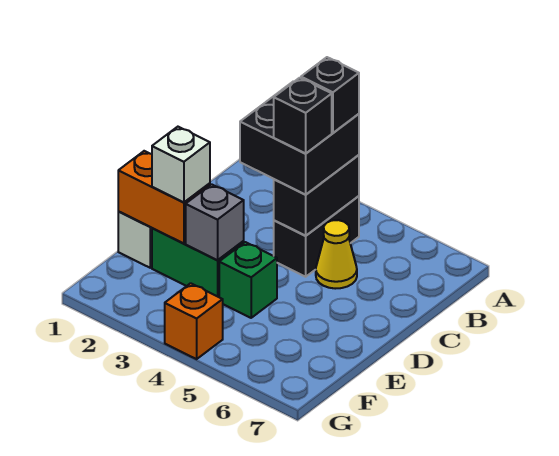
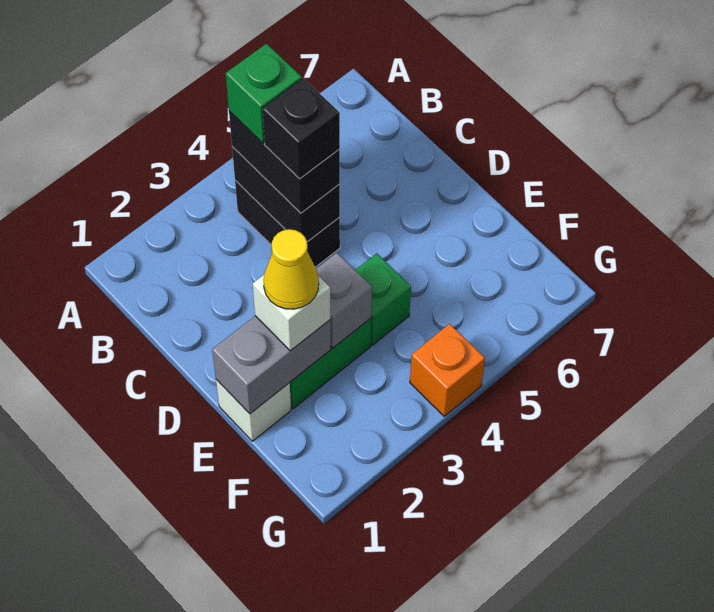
black 2x2 brick [240,81,359,195] -> black 1x2 brick [229,111,340,213]
black 1x1 brick [301,57,359,133] -> green 1x1 brick [226,44,302,143]
yellow 1x1 cone [316,220,357,289] -> yellow 1x1 cone moved to [264,229,319,309]
orange 1x2 brick [118,151,210,243] -> grey 1x2 brick [212,316,331,414]

